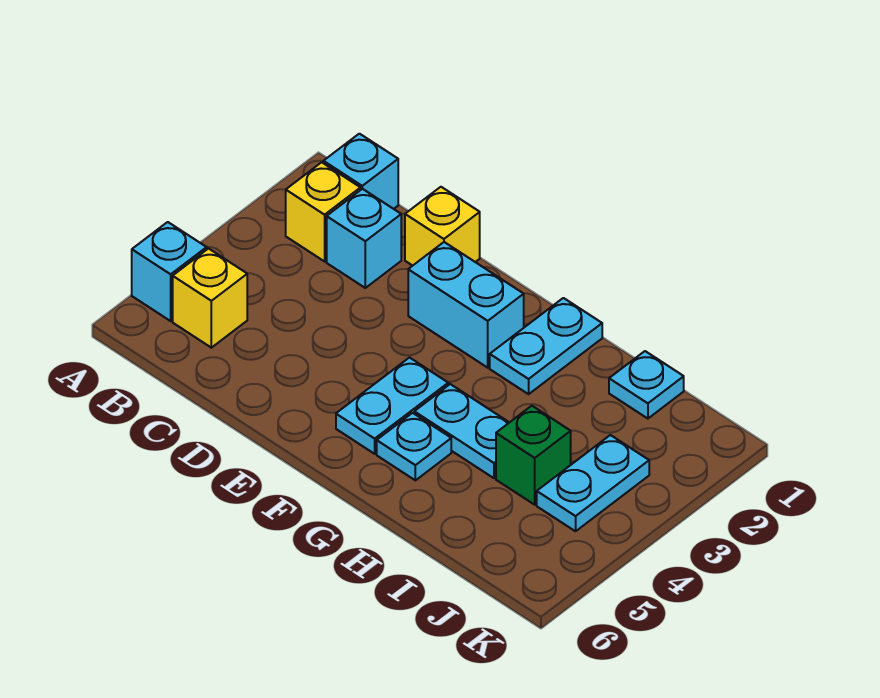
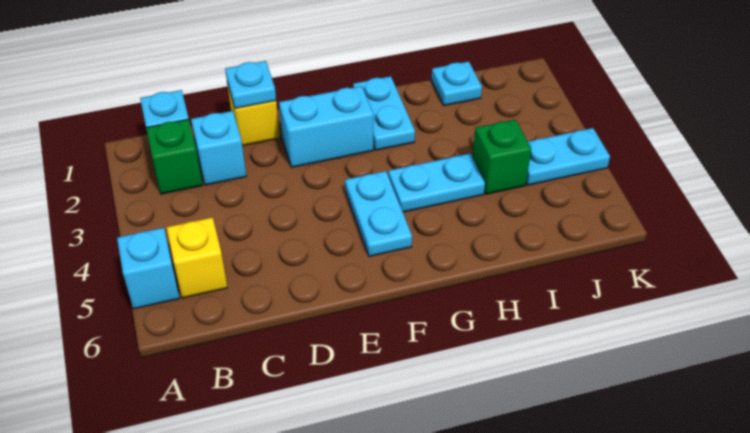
yellow 1x1 brick [286,162,361,261] -> green 1x1 brick [146,119,203,194]
cyan 1x1 plate [377,413,451,480] -> cyan 1x1 plate moved to [225,61,276,108]
cyan 1x2 plate [537,435,649,531] -> cyan 1x2 plate turned to [526,128,610,185]

